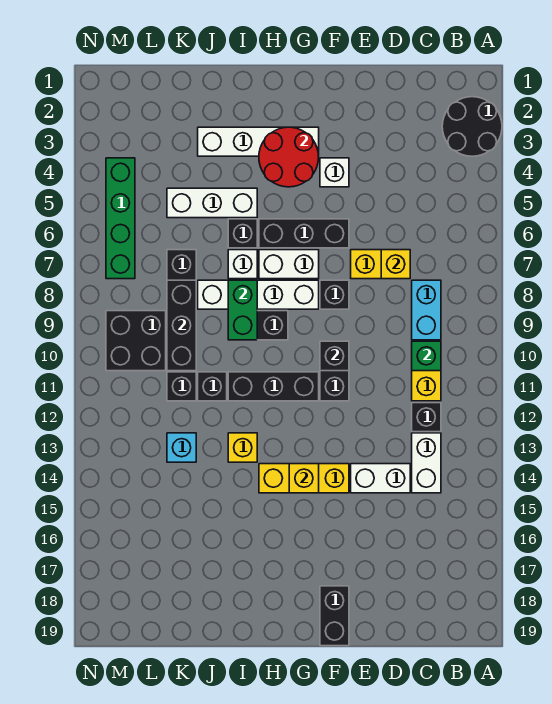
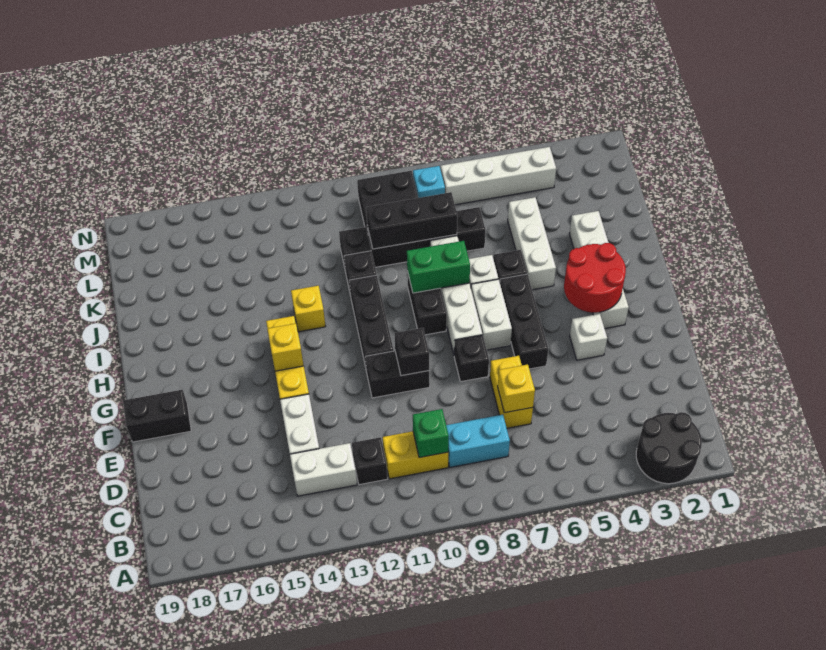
cyan 1x1 brick [167,433,196,462] -> cyan 1x1 brick moved to [413,166,445,198]
green 1x4 brick [106,158,135,279] -> white 1x4 brick [441,147,556,205]

